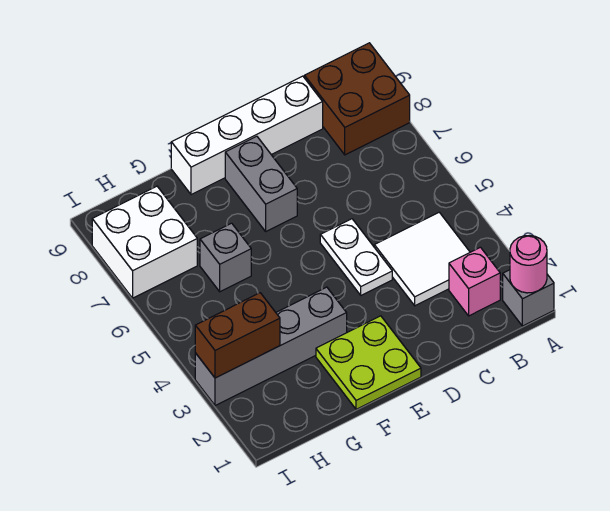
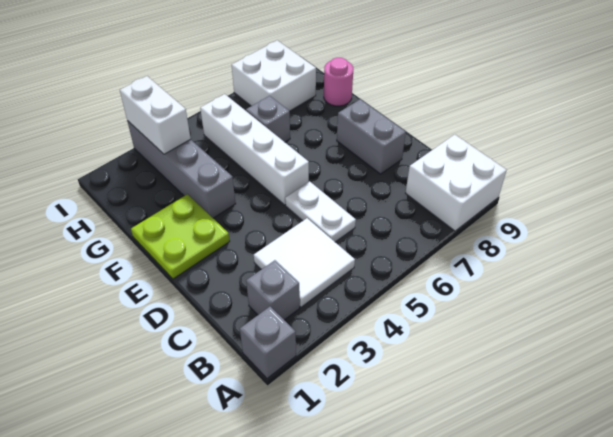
pink 1x1 round brick [510,235,547,293] -> pink 1x1 round brick moved to [324,58,353,106]
brown 2x2 brick [305,43,410,155] -> white 2x2 brick [406,134,507,231]
pink 1x1 brick [449,247,500,316] -> grey 1x1 brick [246,260,300,320]
white 1x4 brick [171,76,323,195] -> white 1x4 brick moved to [200,94,309,205]
white 1x2 plate [320,219,392,295] -> white 1x2 plate turned to [285,182,356,242]
grey 1x2 brick [225,136,297,231] -> grey 1x2 brick turned to [337,99,406,174]
brown 1x2 brick [195,293,280,378] -> white 1x2 brick [120,76,191,154]

